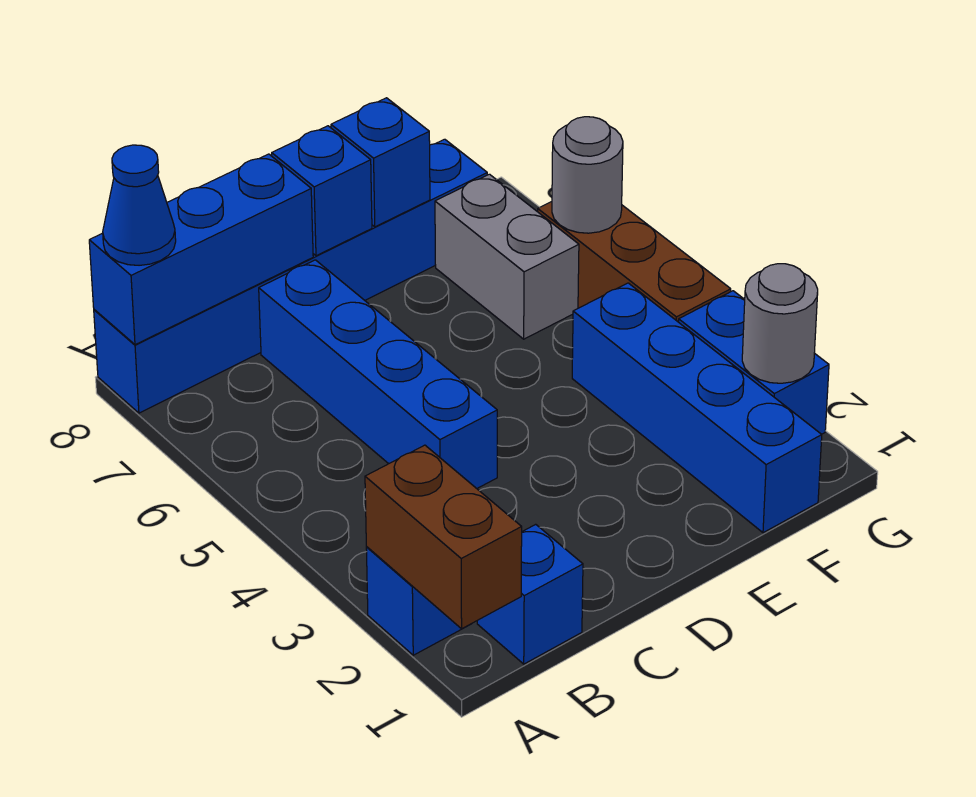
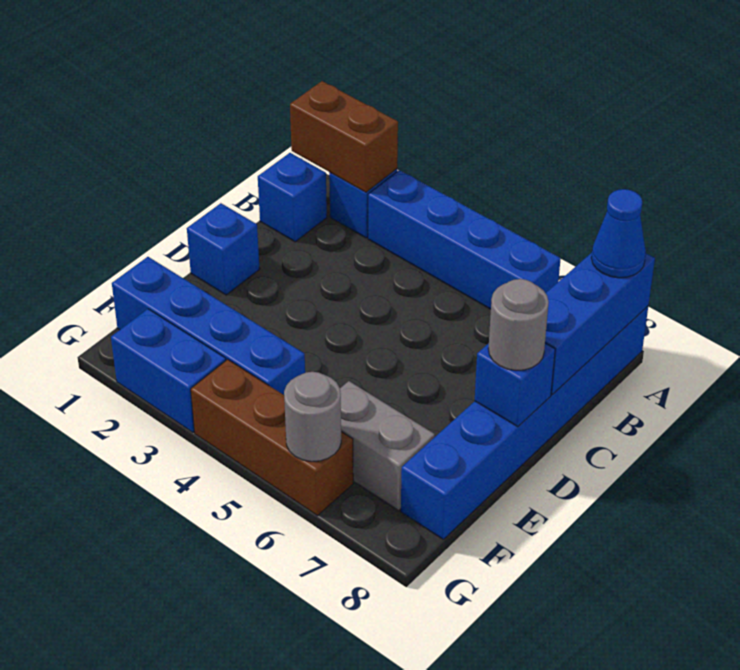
blue 1x4 brick [259,260,497,488] -> blue 1x4 brick moved to [368,170,561,309]
blue 1x1 brick [331,98,430,227] -> blue 1x1 brick moved to [187,203,260,295]
grey 1x1 round brick [742,264,818,383] -> grey 1x1 round brick moved to [488,279,549,371]

